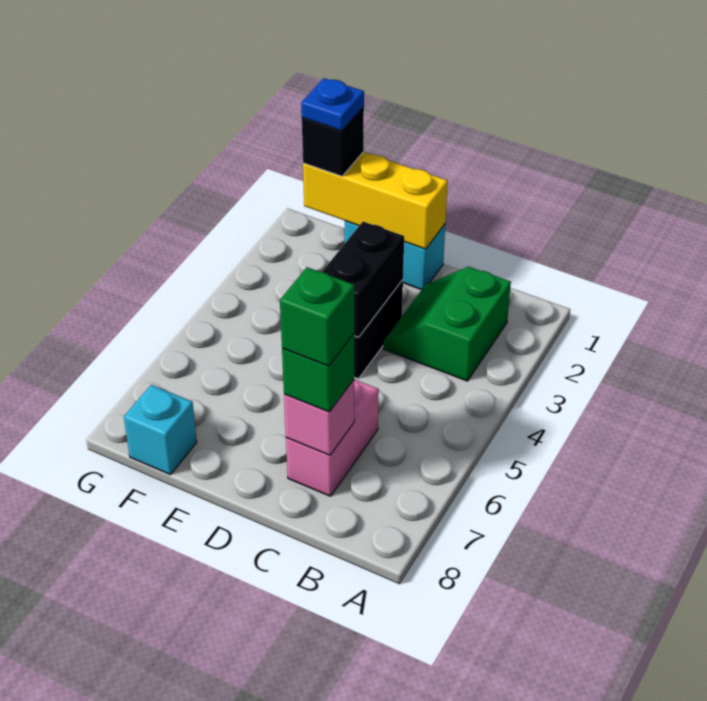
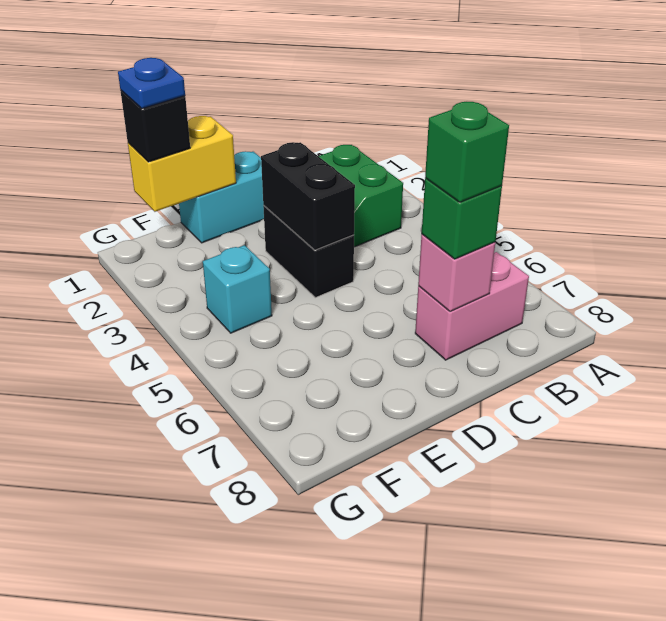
pink 1x2 brick [286,380,379,496] -> pink 1x2 brick turned to [415,252,529,360]
yellow 1x3 brick [303,152,448,249] -> yellow 1x2 brick [128,116,236,212]
cyan 1x1 brick [124,385,197,475] -> cyan 1x1 brick moved to [203,245,272,333]

